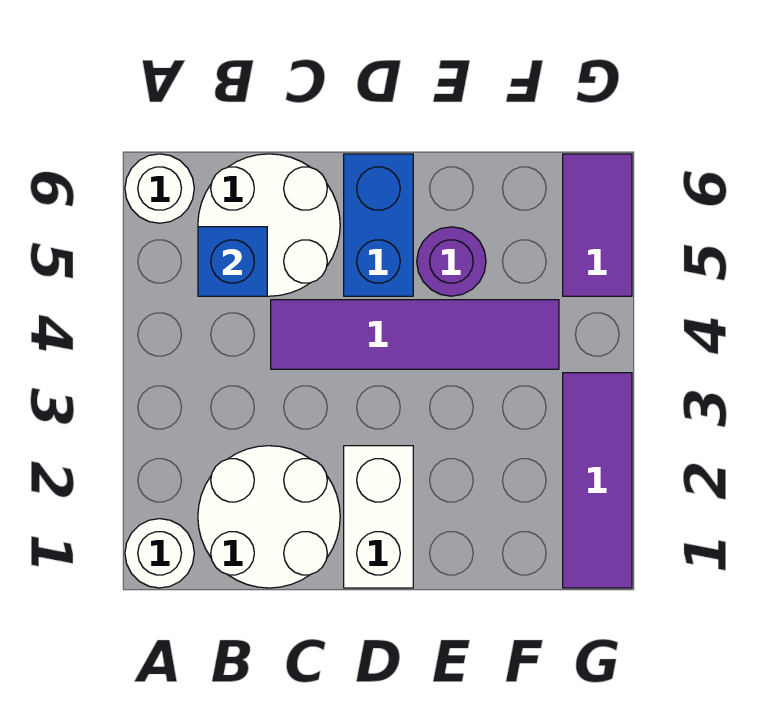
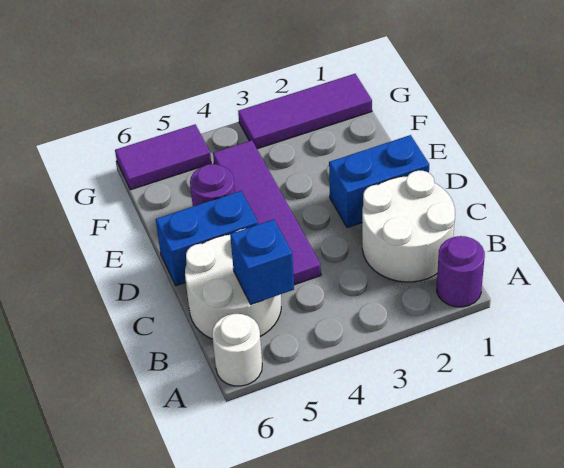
white 1x1 round brick [125,519,194,588] -> purple 1x1 round brick [437,236,485,307]
white 1x2 brick [344,446,413,588] -> blue 1x2 brick [329,135,429,228]

